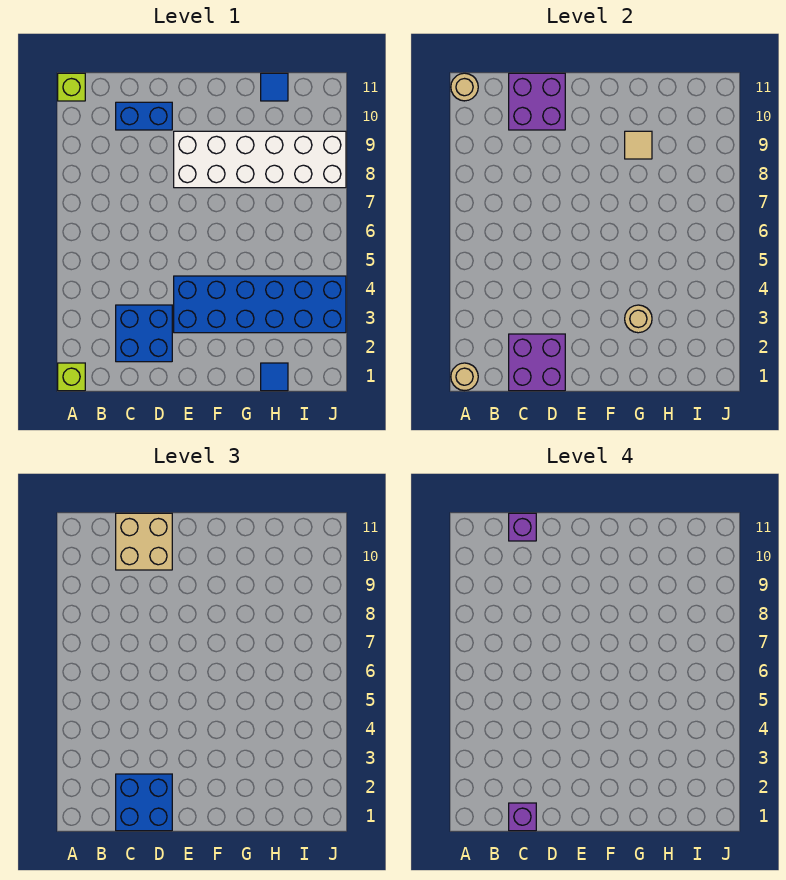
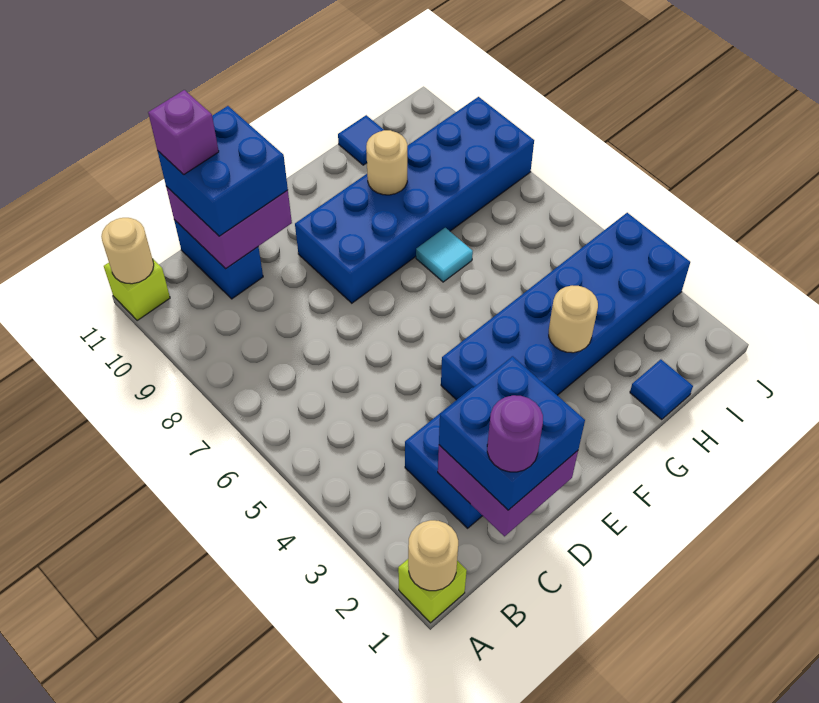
purple 1x1 brick [509,803,536,831] -> purple 1x1 round brick [487,395,543,472]
blue 1x2 brick [116,102,172,130] -> blue 1x2 brick turned to [174,220,263,299]
tan 2x2 brick [116,513,172,570] -> blue 2x2 brick [158,106,288,236]
white 2x6 brick [174,131,346,188] -> blue 2x6 brick [295,97,534,303]
none -> cyan 1x1 tile [416,228,473,282]
tan 1x1 tile [625,131,652,159] -> tan 1x1 round brick [366,130,407,195]

